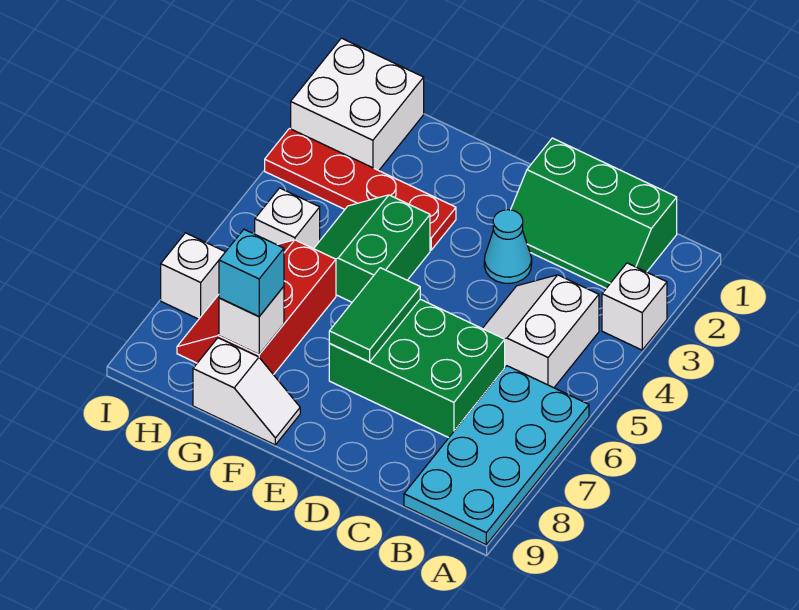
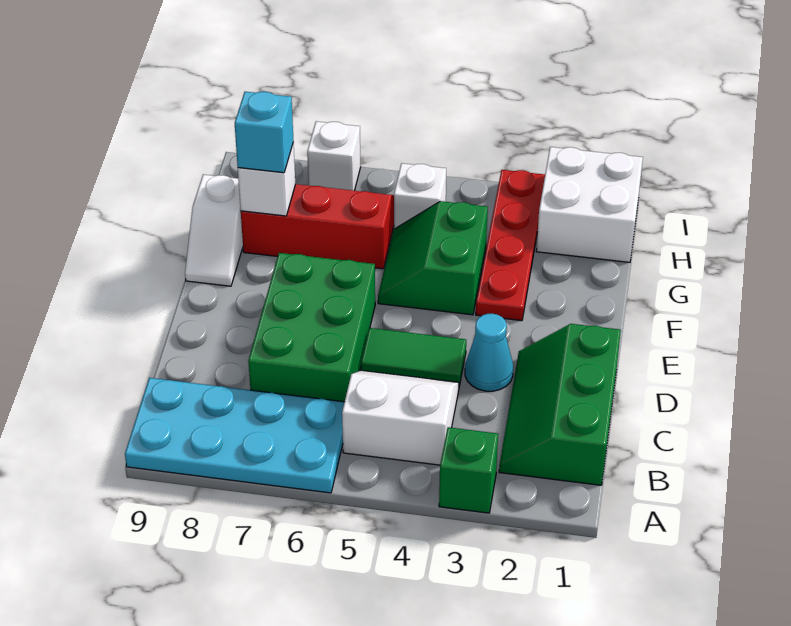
white 1x1 brick [602,263,667,350] -> green 1x1 brick [439,427,498,513]
green 1x2 tile [329,268,420,362] -> green 1x2 tile moved to [361,328,466,386]
green 2x2 slope [314,195,430,302] -> green 2x2 slope turned to [378,201,488,315]

